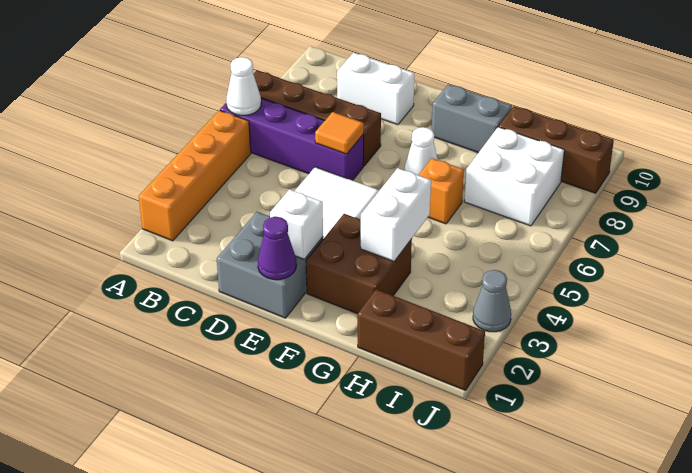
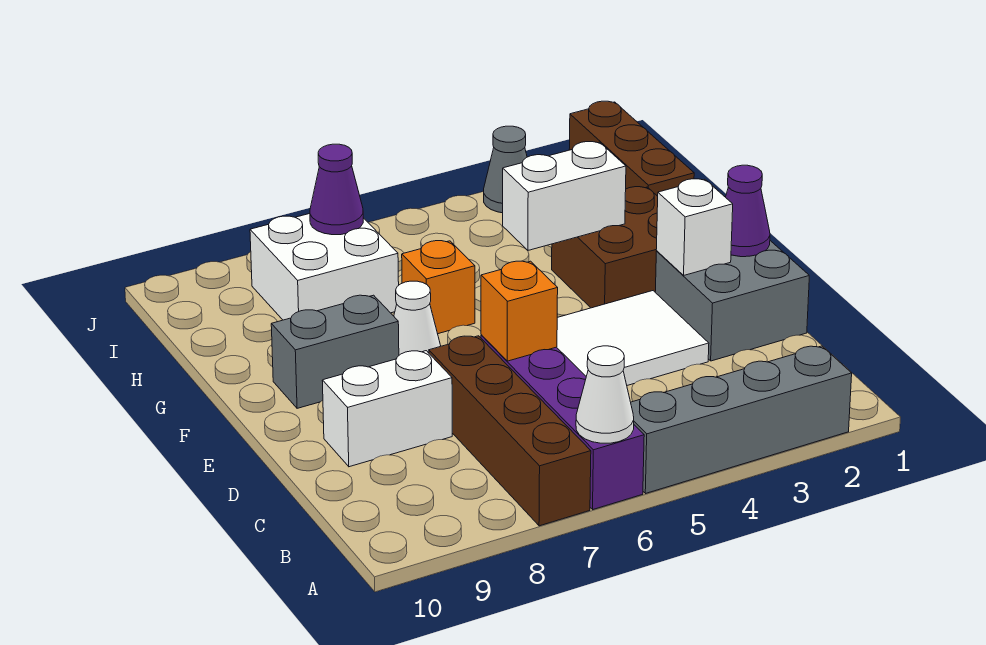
orange 1x4 brick [139,110,251,241] -> grey 1x4 brick [631,346,852,494]
white 1x2 brick [337,53,414,125] -> white 1x2 brick turned to [322,351,452,467]
orange 1x1 tile [315,112,364,154] -> orange 1x1 brick [481,261,558,361]
grey 1x2 brick [432,84,512,153] -> grey 1x2 brick turned to [271,295,399,408]
brown 1x3 brick [499,106,614,193] -> none
none -> purple 1x1 cone [310,144,363,235]

